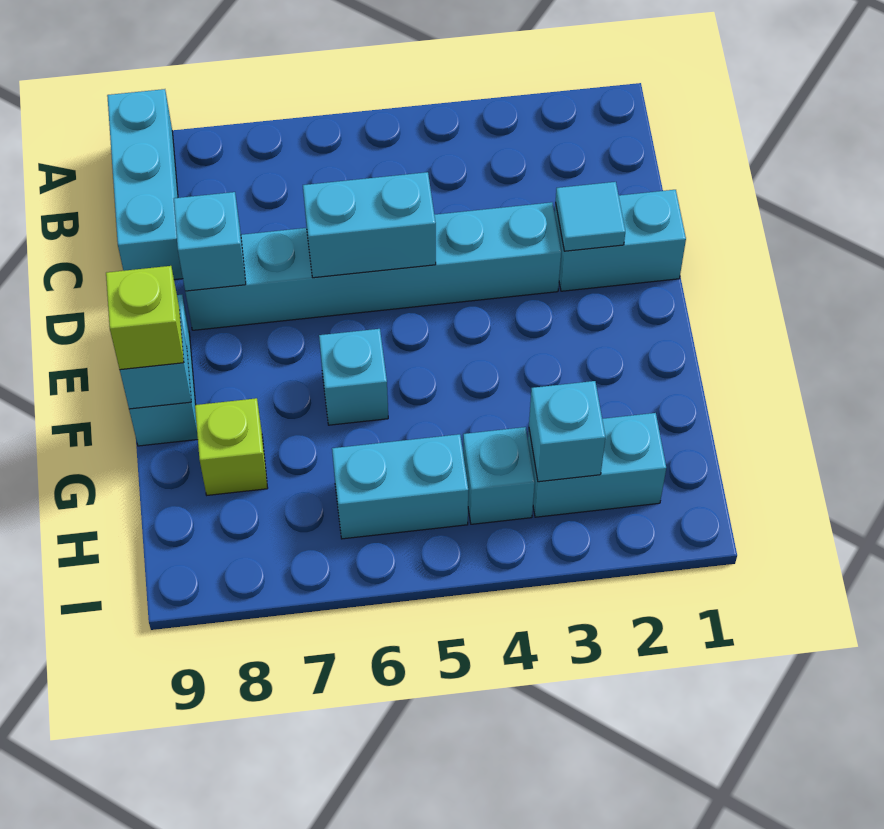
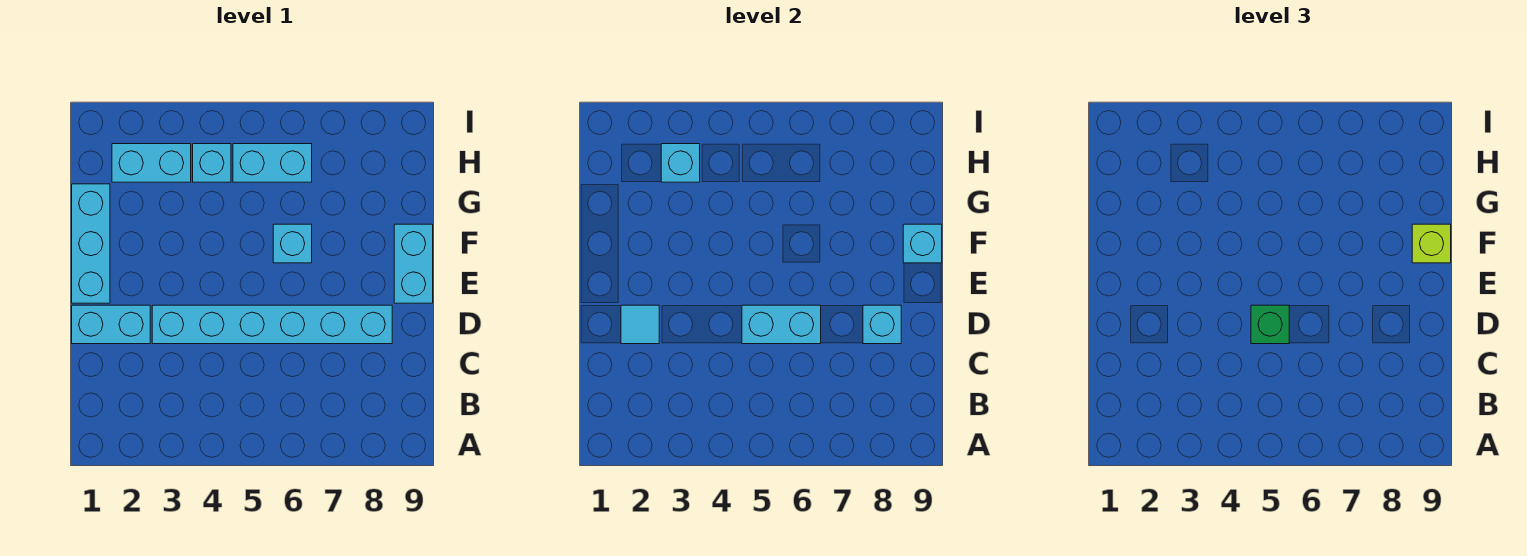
cyan 1x3 brick [107,89,183,280] -> cyan 1x3 brick moved to [72,184,110,303]
none -> green 1x1 brick [1251,305,1289,344]
lime 1x1 brick [195,398,268,495] -> none

